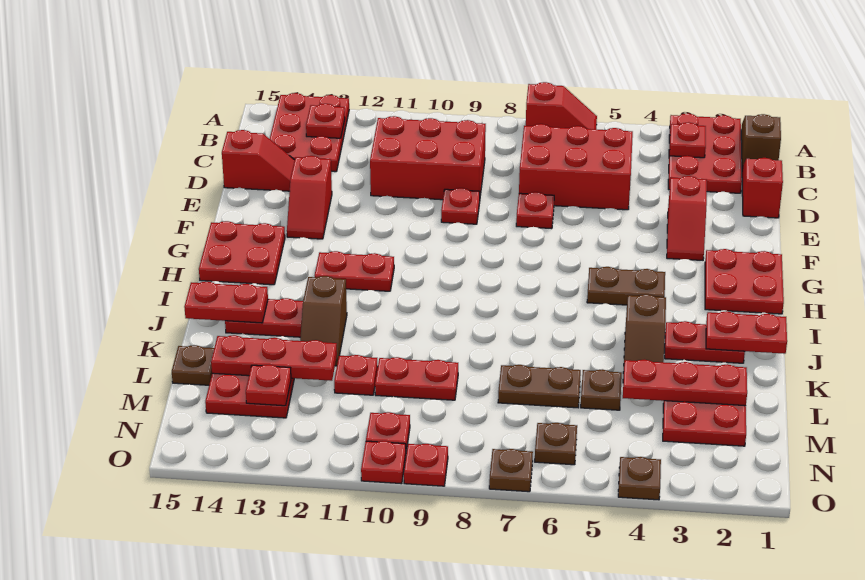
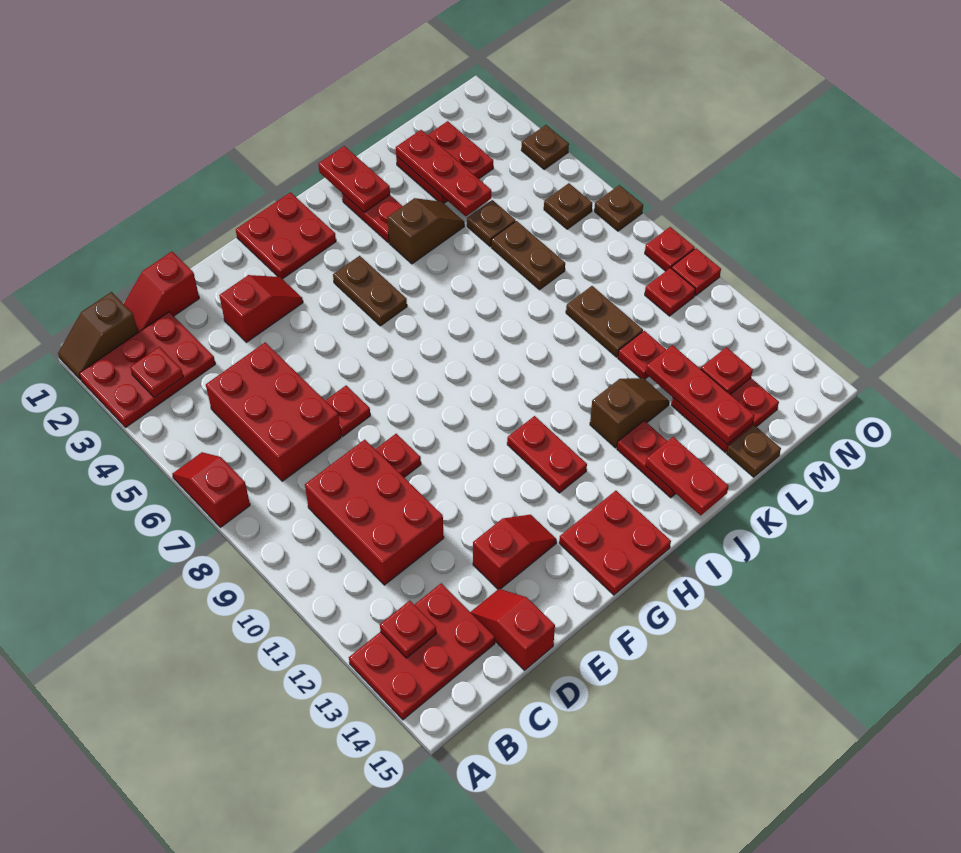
red 1x2 plate [375,357,458,400] -> brown 1x2 plate [566,286,643,357]

